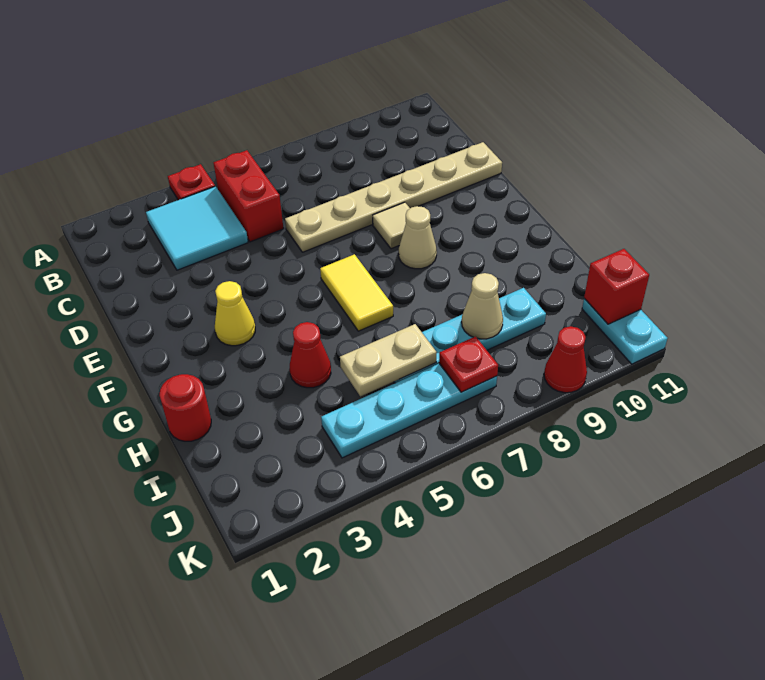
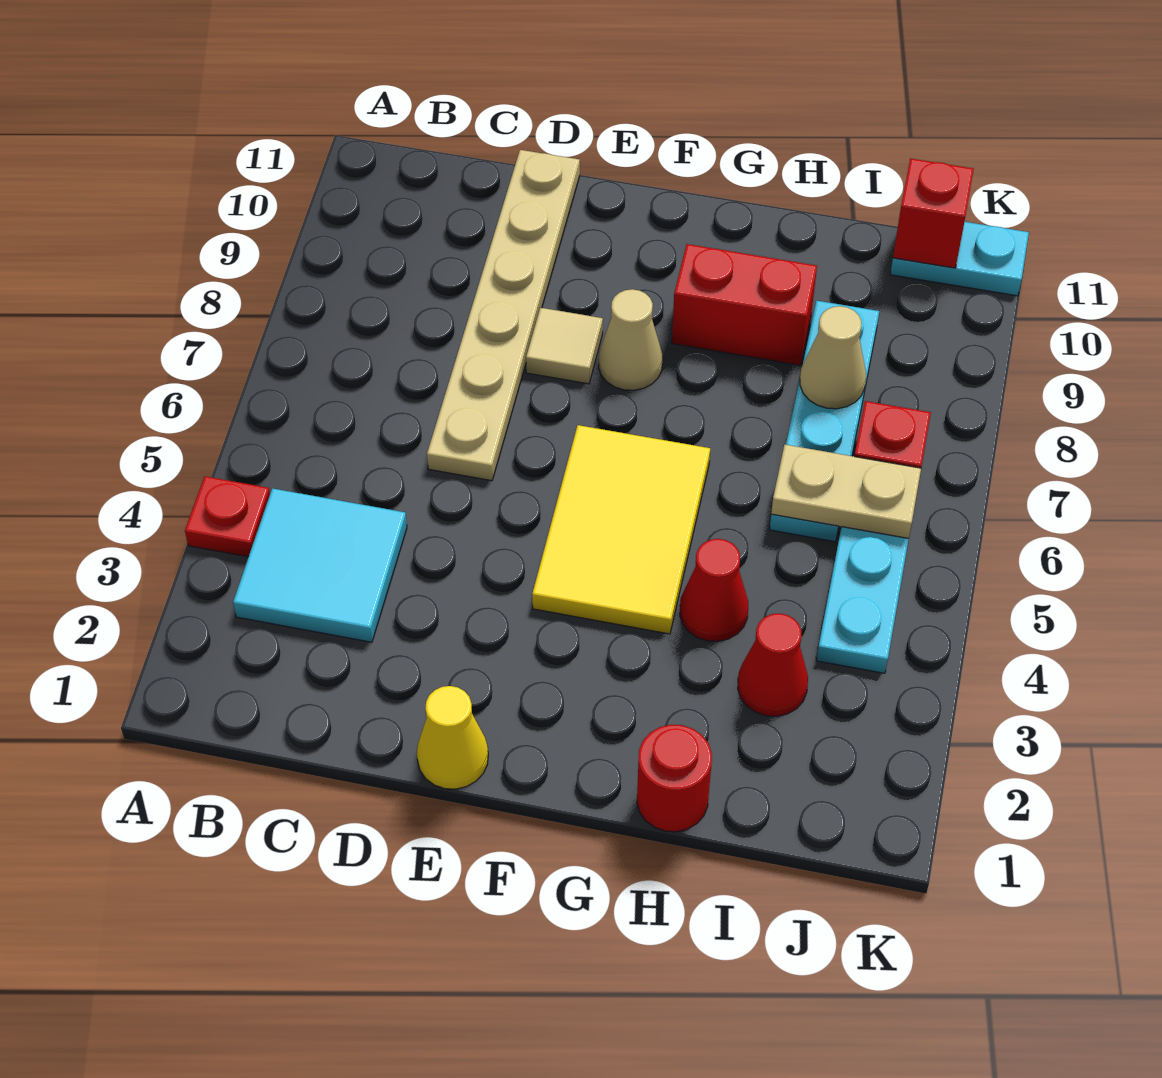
red 1x2 brick [213,150,284,242] -> red 1x2 brick moved to [672,244,817,365]
yellow 1x1 cone [215,281,255,346] -> yellow 1x1 cone moved to [417,686,488,789]
yellow 1x2 tile [320,254,393,331] -> yellow 2x3 tile [532,425,710,634]
tan 1x2 plate [340,324,437,396] -> tan 1x2 plate turned to [771,445,921,538]
red 1x1 cone [544,326,587,393] -> red 1x1 cone moved to [738,613,808,716]

